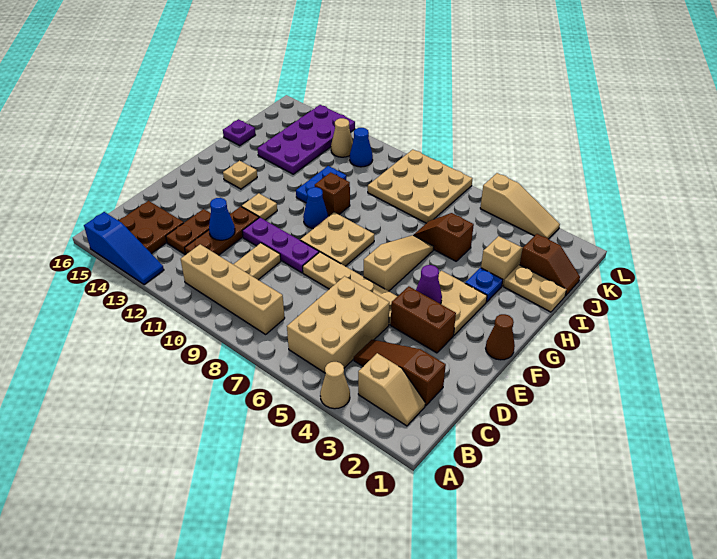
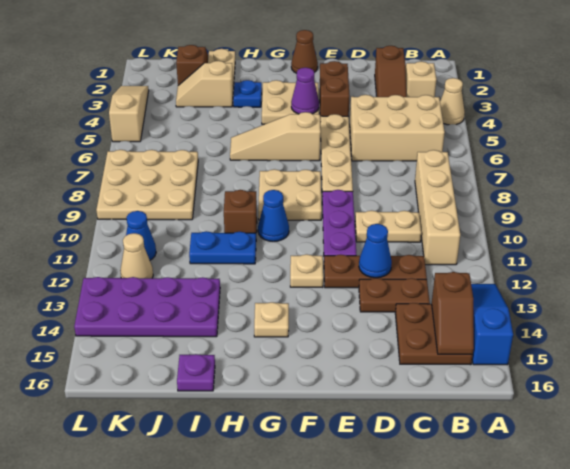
brown 1x2 slope [414,213,474,261] -> brown 1x2 slope moved to [432,272,474,355]

